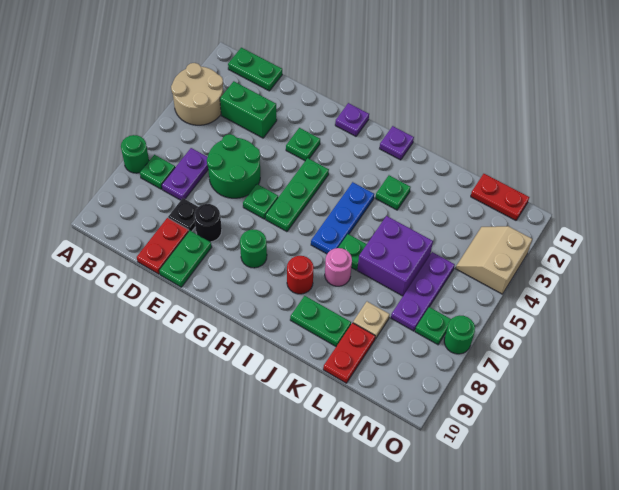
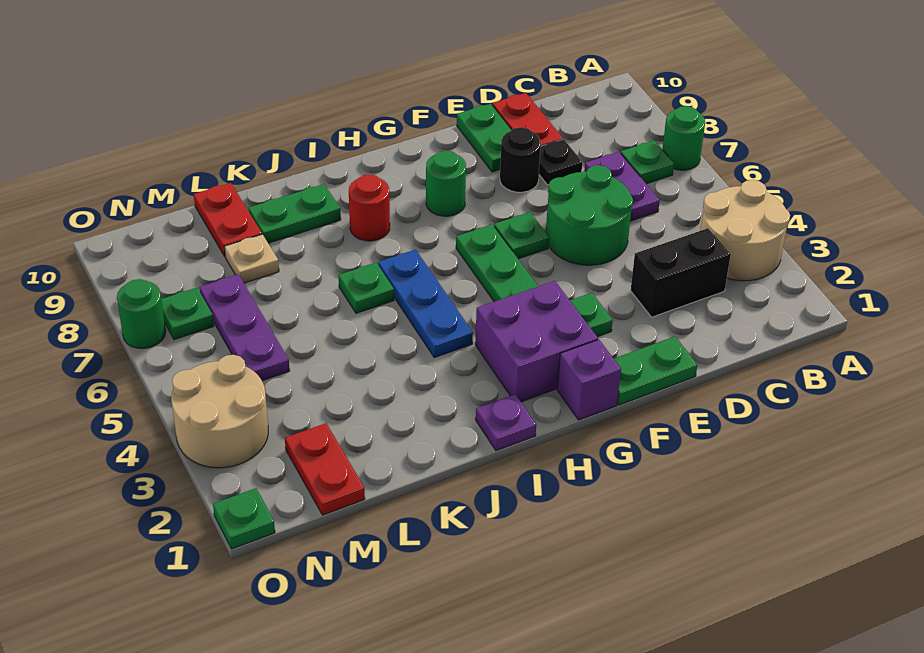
green 1x2 plate [228,48,282,91] -> green 1x2 plate moved to [614,337,697,405]
green 1x2 brick [220,81,277,138] -> black 1x2 brick [631,228,731,317]
purple 1x1 plate [335,103,369,136] -> purple 1x1 brick [557,340,621,420]
green 1x1 plate [376,175,411,210] -> green 1x1 plate moved to [213,488,275,549]
pink 1x1 round brick [325,248,352,286] -> none
purple 2x2 brick [357,216,433,296] -> purple 2x2 brick moved to [475,281,598,402]
red 1x2 plate [471,174,529,220] -> red 1x2 plate turned to [285,423,365,515]
tan 2x2 slope [456,226,532,294] -> tan 2x2 round brick [171,355,268,468]

